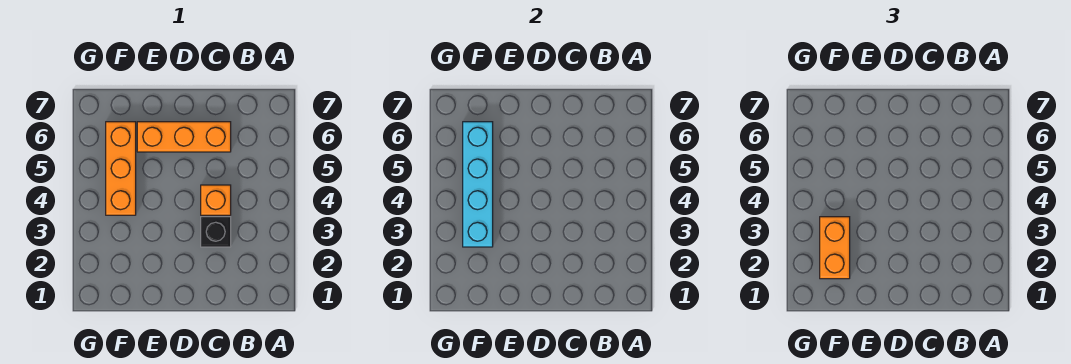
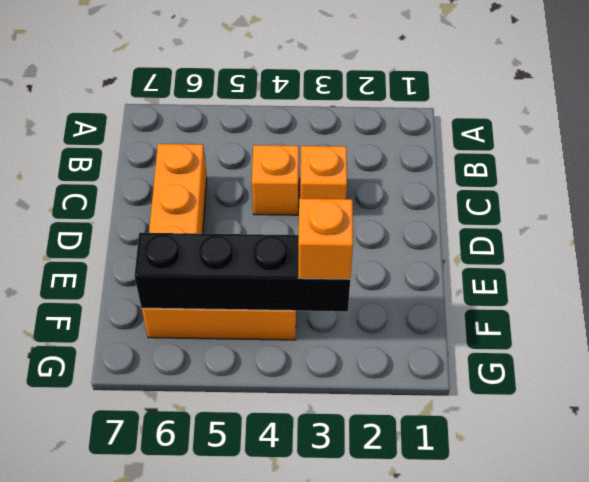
black 1x1 brick [201,217,231,247] -> orange 1x1 brick [300,146,347,199]
orange 1x2 brick [820,217,850,279] -> orange 1x1 brick [298,199,353,279]
cyan 1x4 brick [463,122,493,247] -> black 1x4 brick [134,233,350,311]

